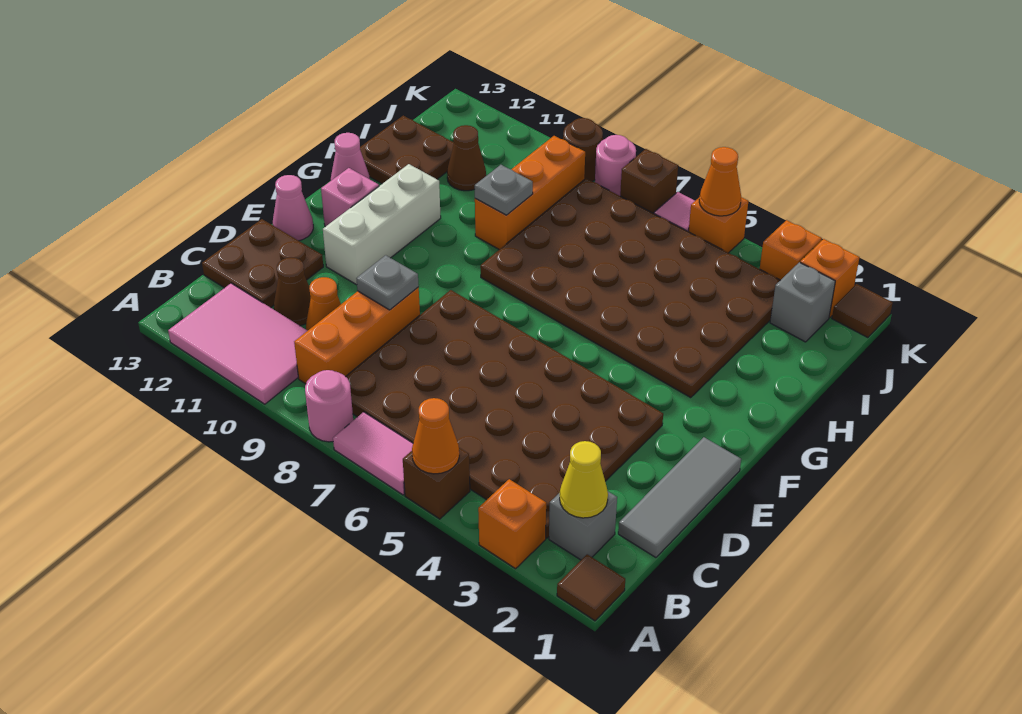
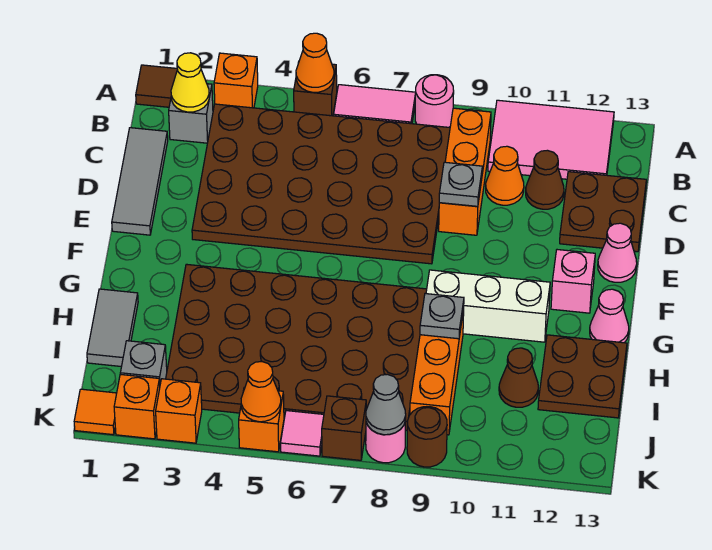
white 1x3 brick [323,164,441,285] -> white 1x3 brick turned to [426,270,550,342]
none -> grey 1x2 tile [87,289,138,367]
brown 1x1 tile [832,284,893,338] -> orange 1x1 tile [74,389,117,435]
none -> grey 1x1 cone [366,374,406,435]

